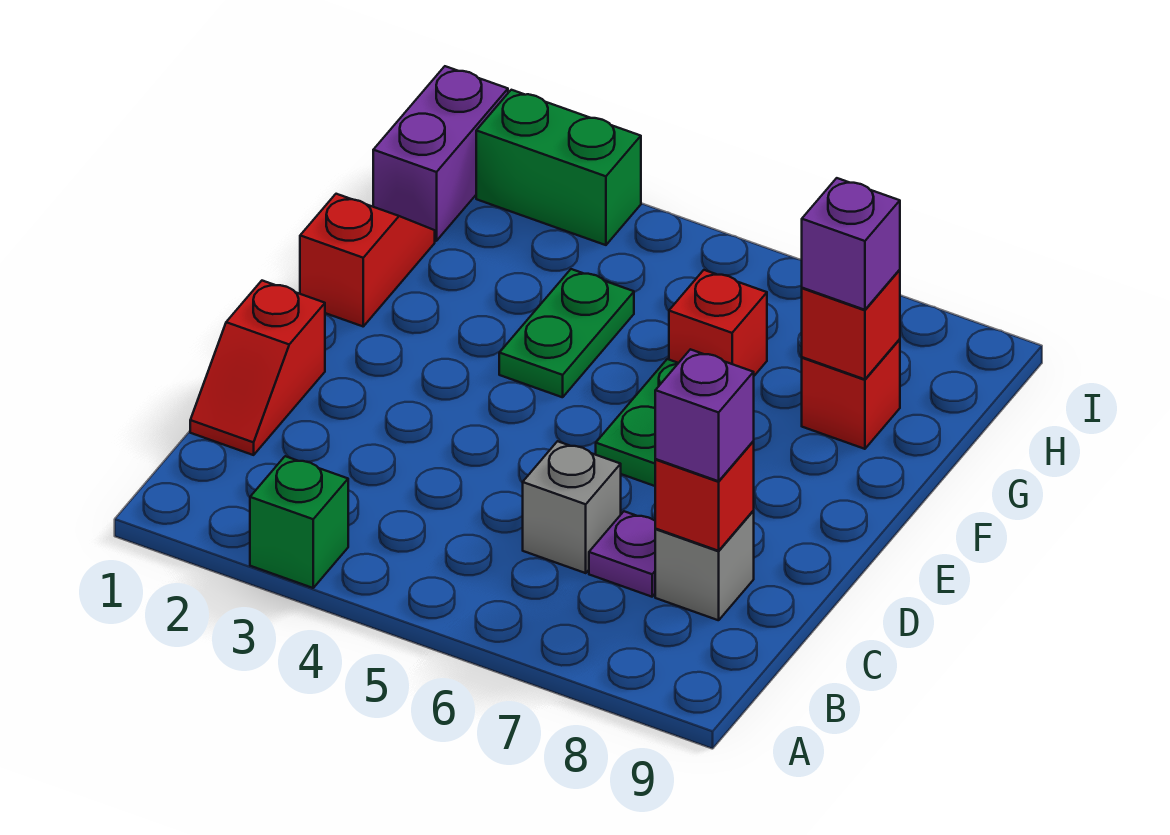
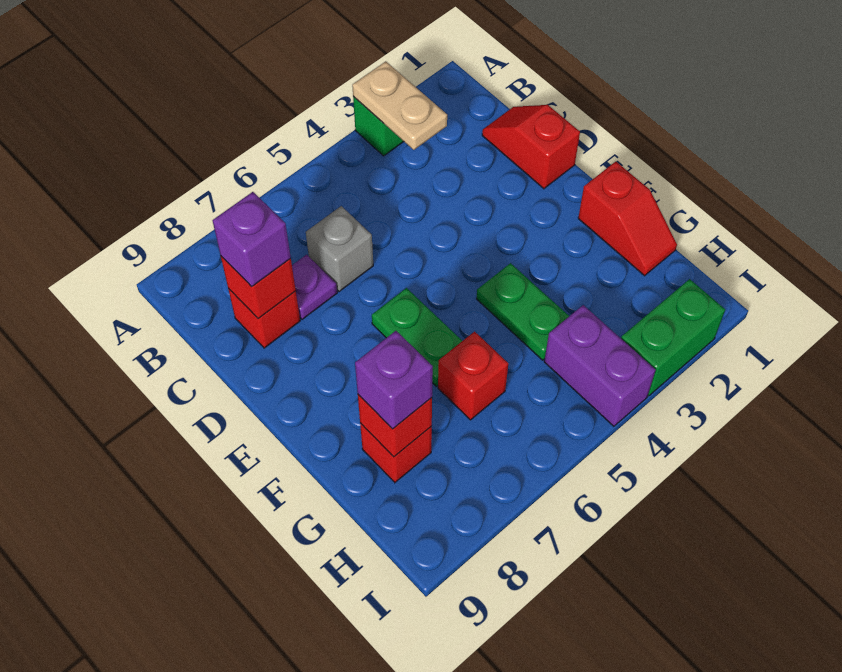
none -> tan 1x2 plate [352,61,447,150]
grey 1x1 brick [655,511,754,620] -> red 1x1 brick [228,289,300,348]
purple 1x2 brick [373,66,508,241] -> purple 1x2 brick moved to [544,305,656,426]

